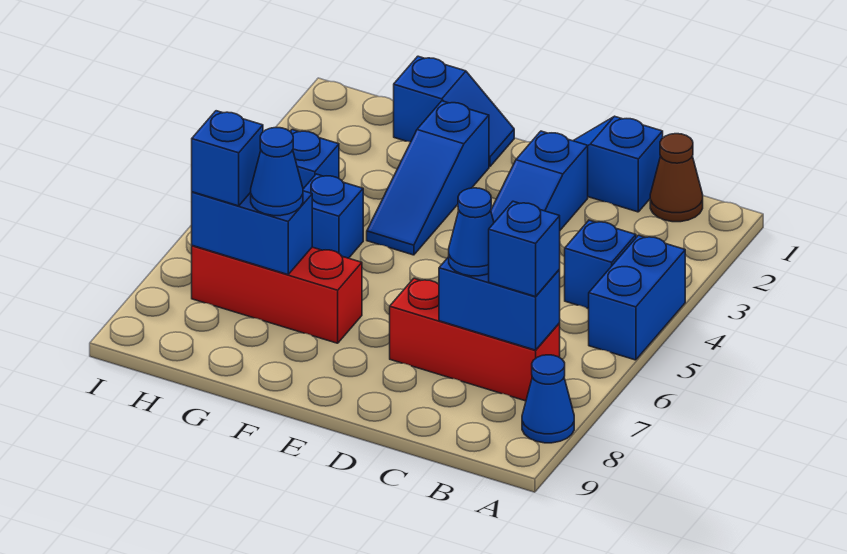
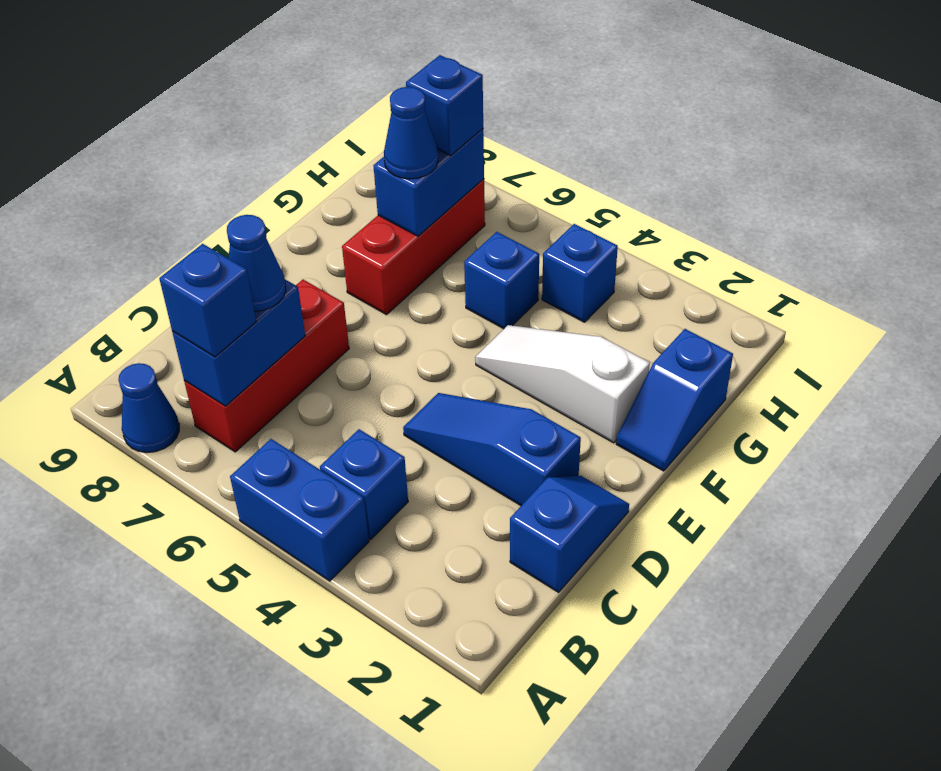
brown 1x1 cone [650,134,703,222] -> none
blue 1x3 slope [367,101,489,255] -> white 1x3 slope [475,325,650,443]

